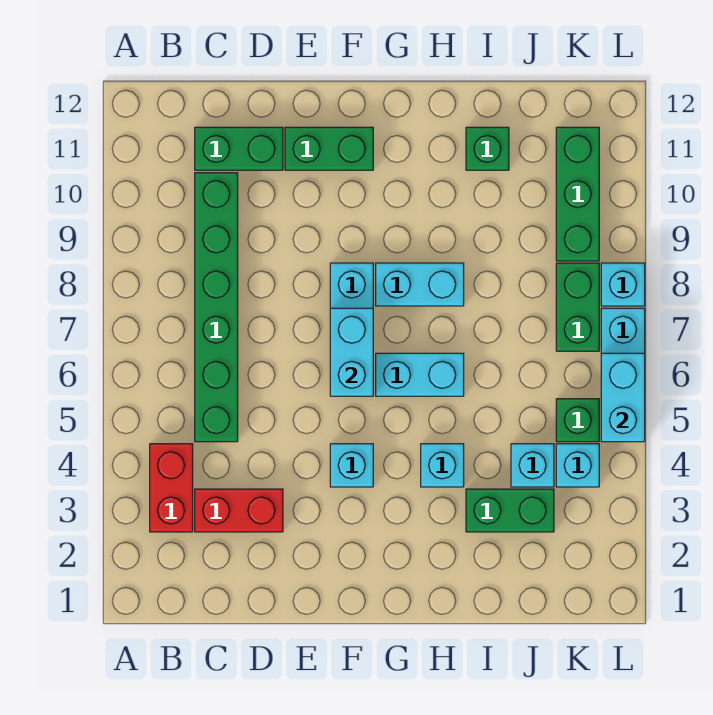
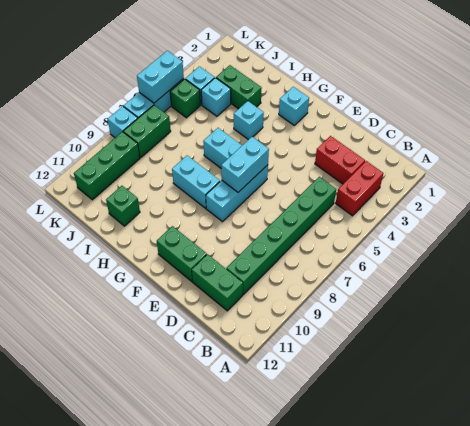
cyan 1x1 brick [330,444,373,487] -> cyan 1x1 brick moved to [279,87,309,125]

